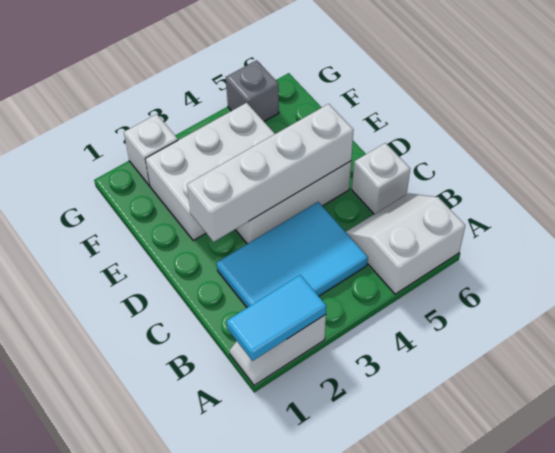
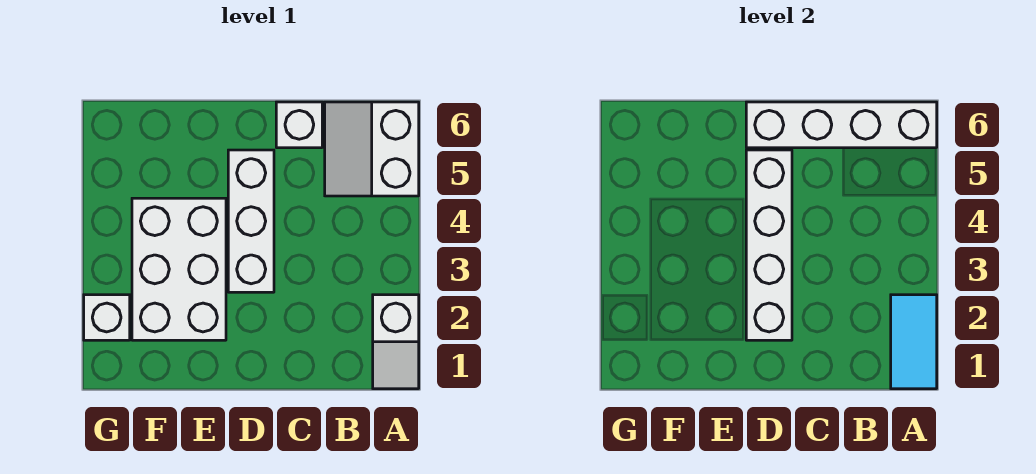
none -> white 1x4 brick [746,102,937,148]
cyan 2x3 tile [217,202,368,308] -> none
grey 1x1 brick [226,60,279,121] -> none

